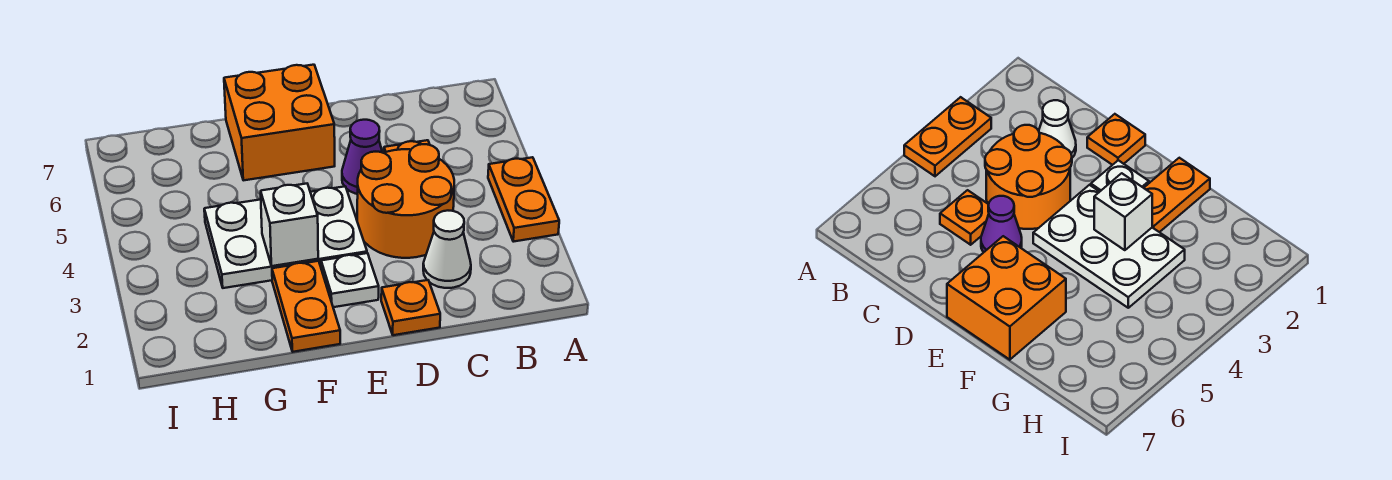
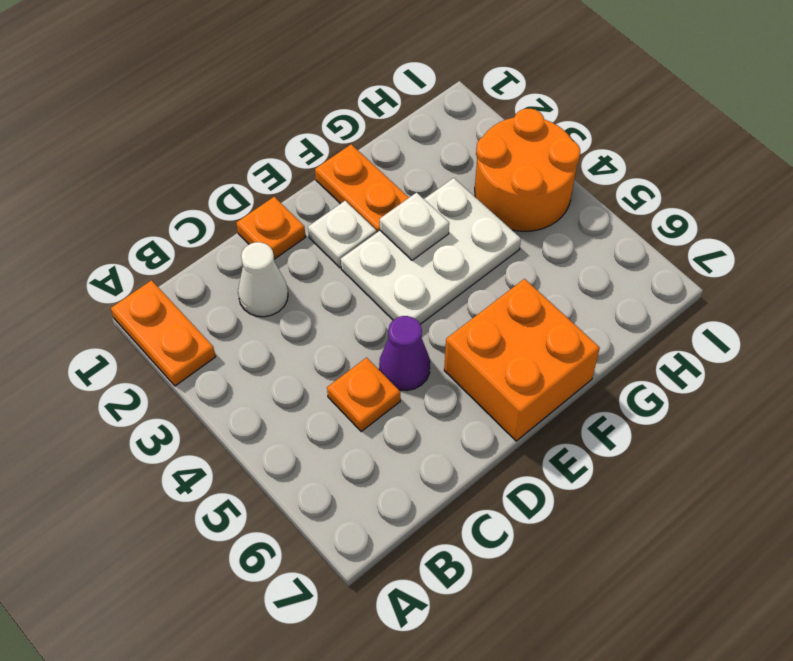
orange 1x2 plate [488,157,559,242] -> orange 1x2 plate moved to [111,280,216,386]
orange 2x2 round brick [357,144,454,258] -> orange 2x2 round brick moved to [475,109,580,231]
white 1x1 brick [261,184,318,266] -> white 1x1 plate [380,193,449,260]

